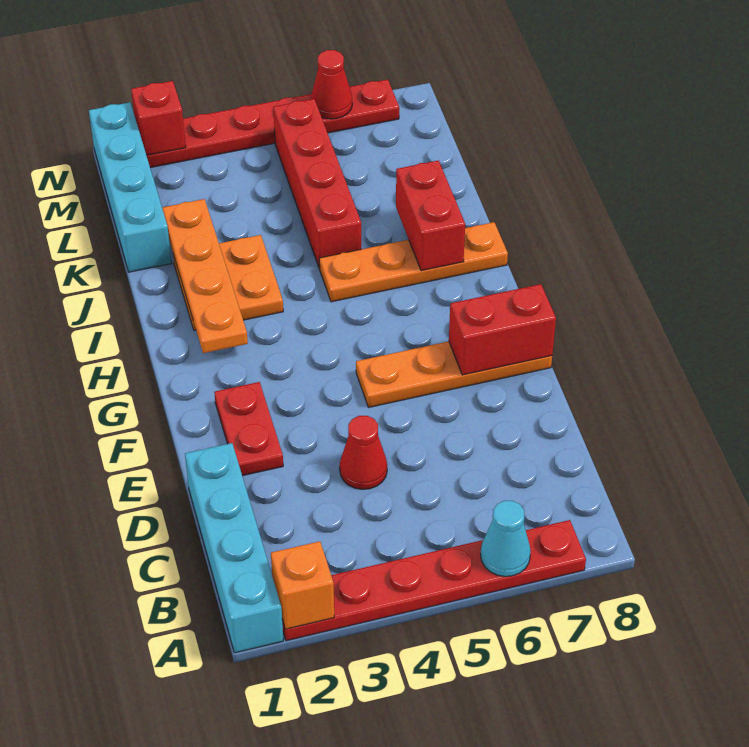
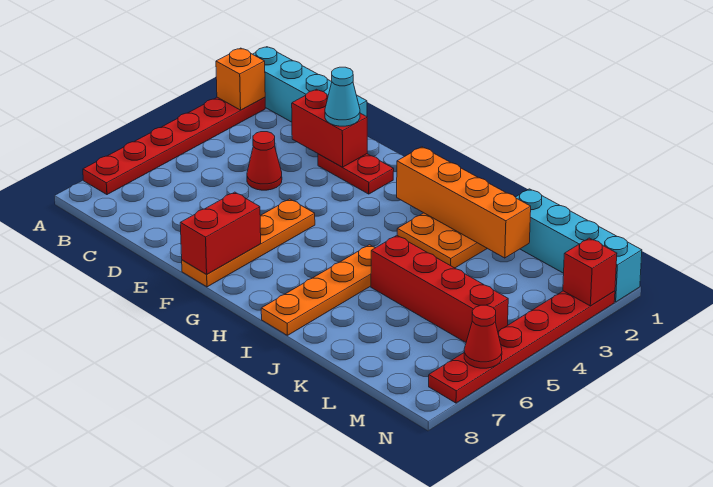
cyan 1x1 cone [481,501,531,576] -> cyan 1x1 cone moved to [325,67,360,126]
orange 1x4 plate [162,199,248,353] -> orange 1x4 brick [397,147,531,258]
red 1x2 brick [396,160,465,271] -> red 1x2 brick moved to [292,89,367,167]

